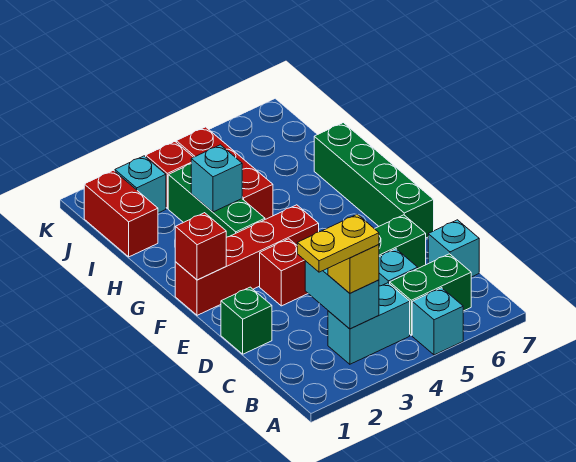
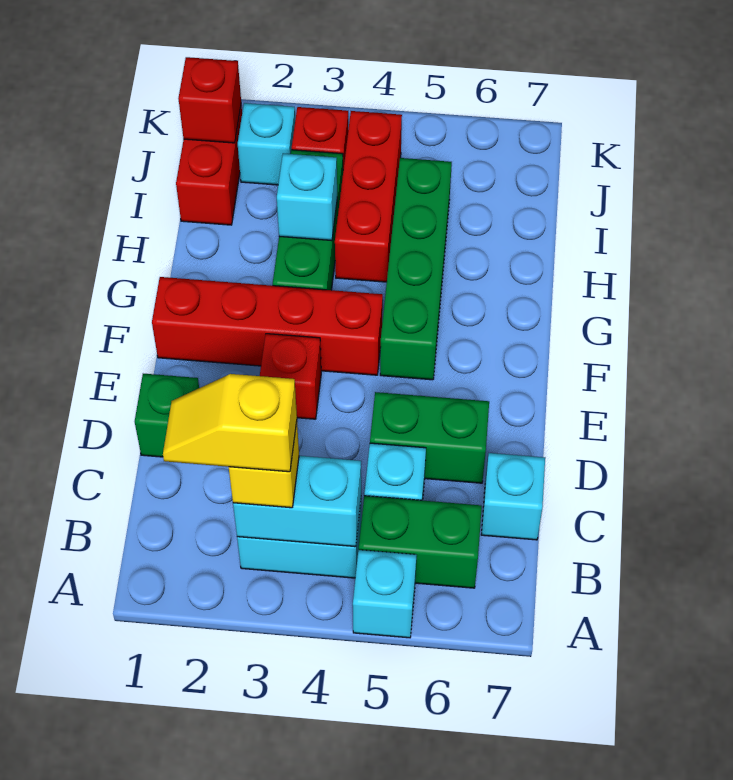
yellow 1x2 plate [297,214,379,272] -> yellow 1x2 slope [163,374,297,472]
cyan 1x2 brick [305,261,379,329] -> cyan 1x2 brick turned to [233,456,361,547]
green 1x4 brick [314,123,434,238] -> green 1x4 brick moved to [380,158,452,380]
red 1x1 brick [175,213,226,280] -> red 1x1 brick moved to [178,57,241,143]

